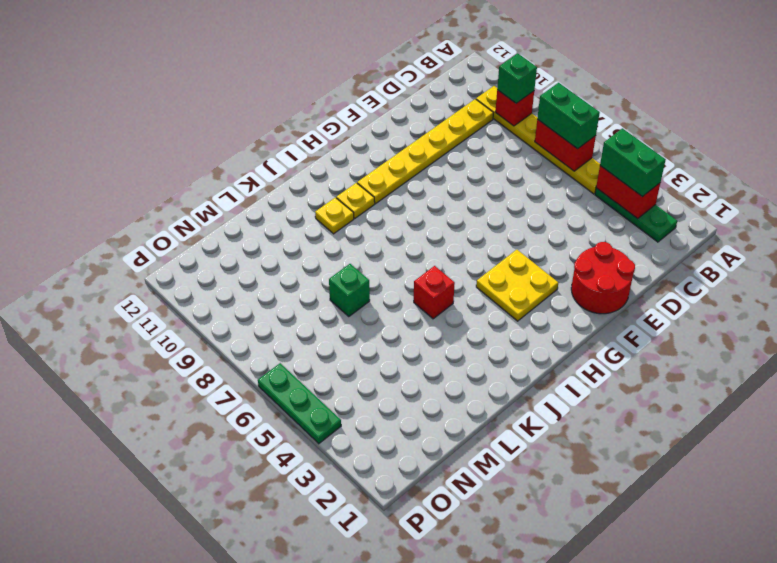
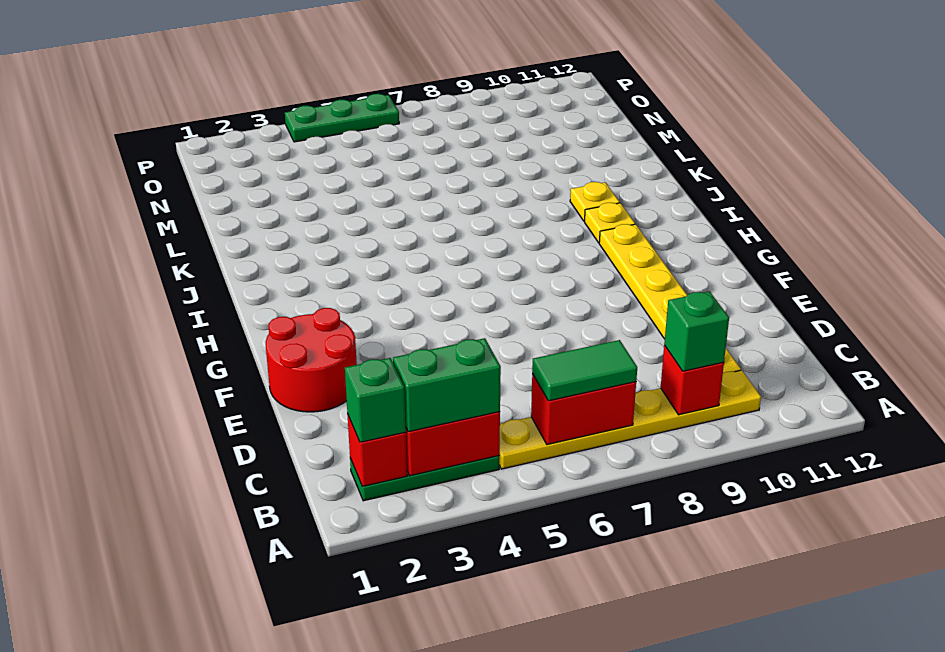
green 1x2 brick [537,83,600,149] -> green 1x2 tile [532,340,637,401]
yellow 2x2 plate [476,250,558,321] -> none
red 1x1 brick [414,266,455,319] -> red 1x1 brick moved to [347,414,407,486]
green 1x1 brick [329,264,370,317] -> green 1x1 brick moved to [345,358,406,442]

